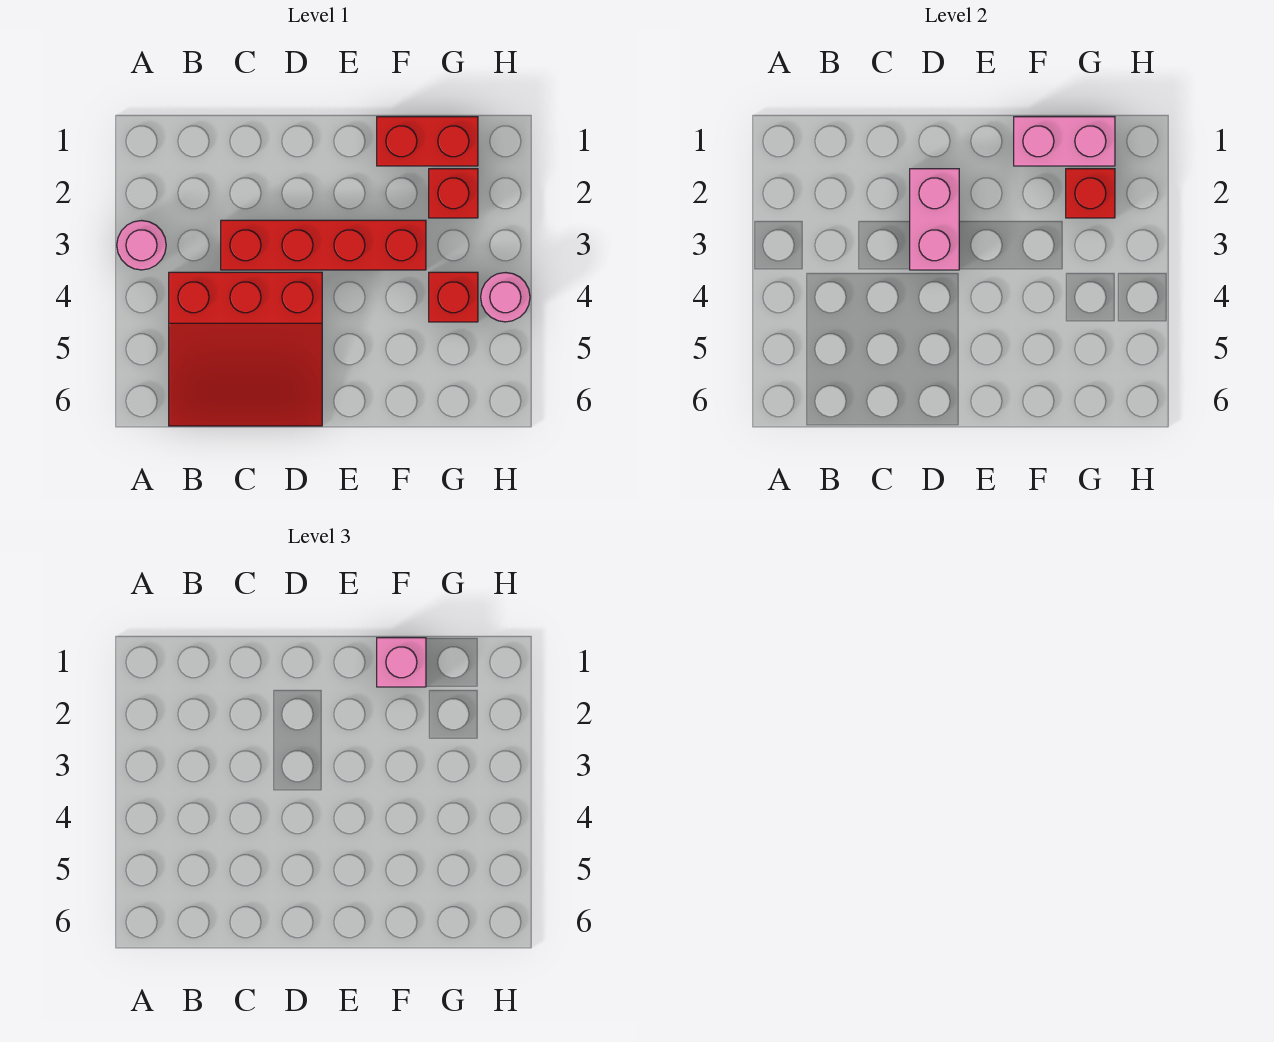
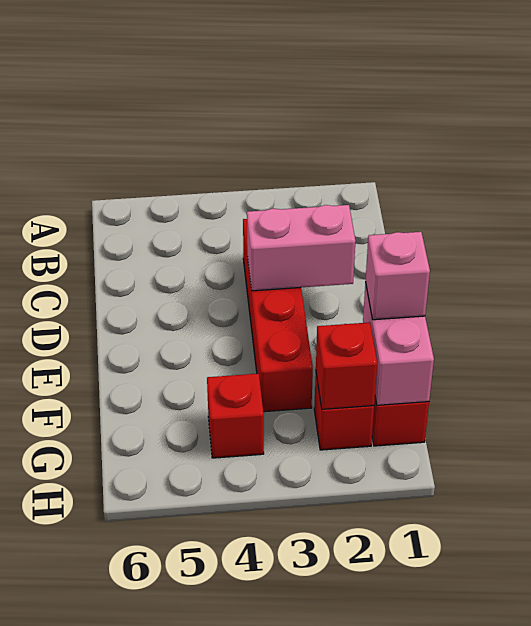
pink 1x1 round brick [117,221,166,270] -> none
red 3x3 slope [169,272,322,426] -> none
pink 1x1 round brick [481,273,530,322] -> none

